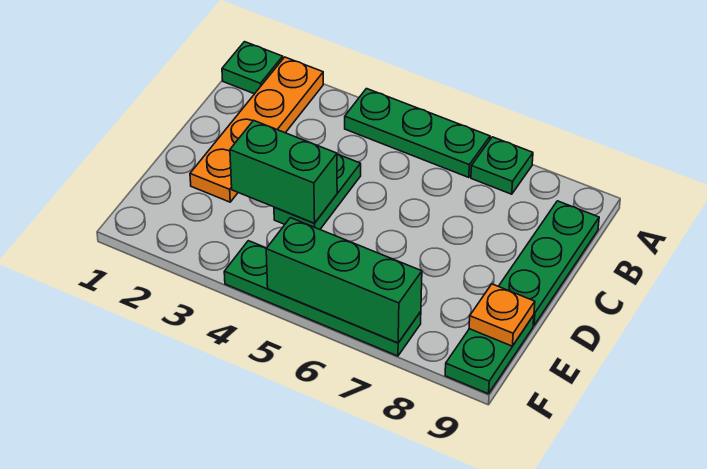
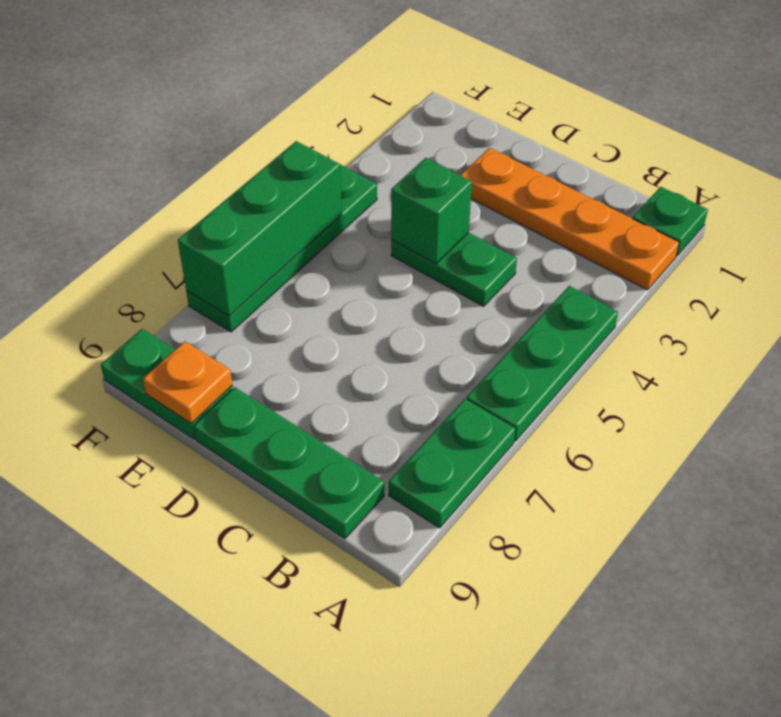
green 1x1 plate [471,137,533,194] -> green 1x2 plate [389,399,515,528]
green 1x2 brick [230,120,337,223] -> green 1x1 brick [391,158,472,264]

